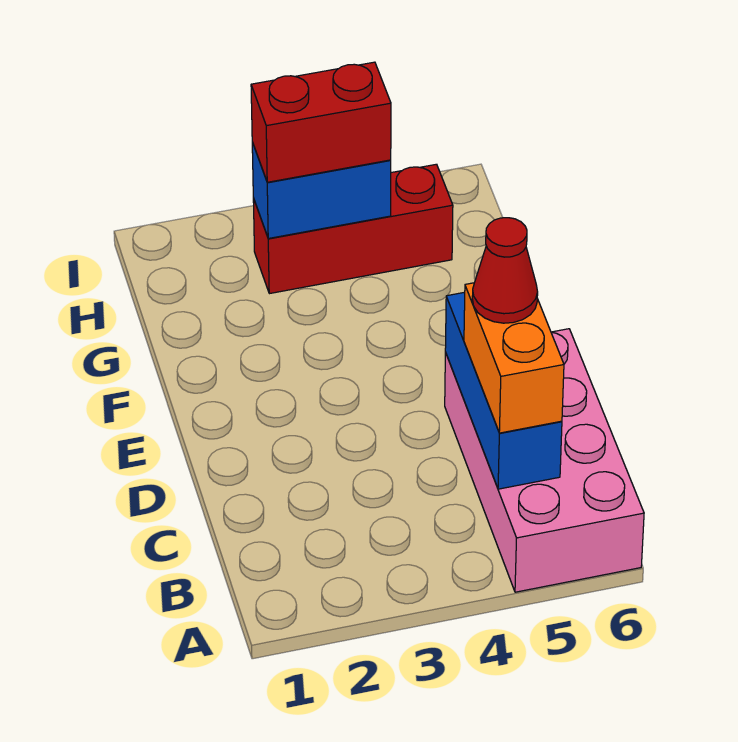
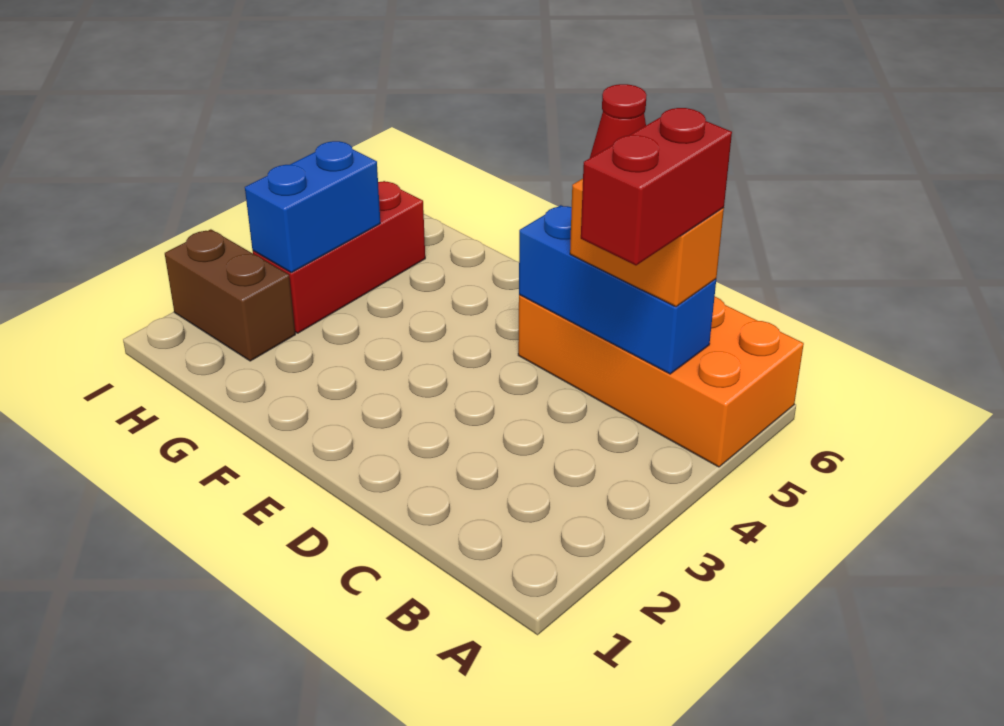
pink 2x4 brick [445,329,644,592] -> orange 2x4 brick [518,295,804,467]
none -> brown 1x2 brick [165,229,295,361]
red 1x2 brick [251,62,391,182] -> red 1x2 brick moved to [581,108,732,265]

